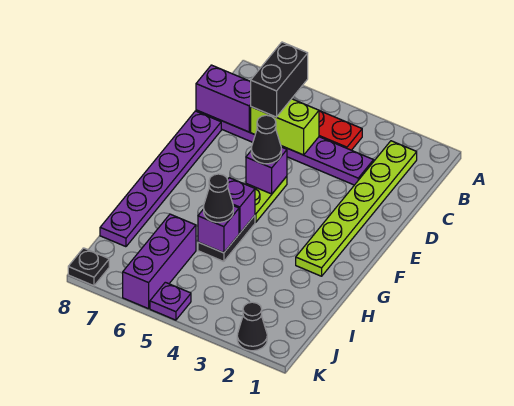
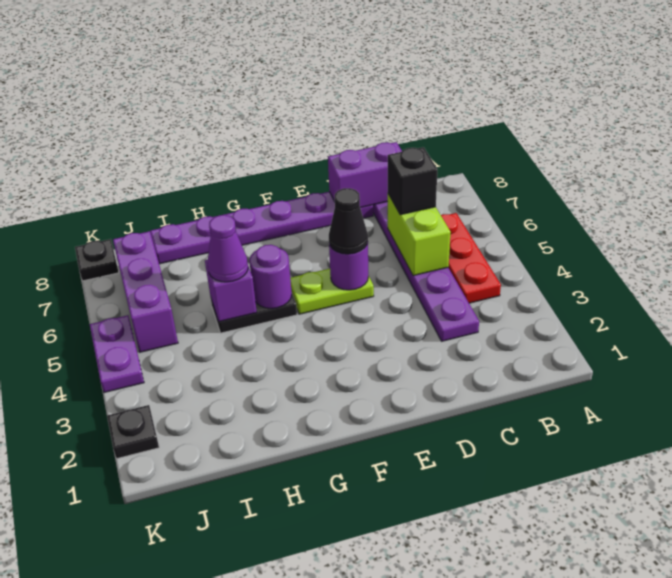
lime 1x6 plate [296,141,417,276] -> none
black 1x2 brick [251,42,308,117] -> black 1x1 brick [388,147,438,215]
purple 1x2 brick [196,65,251,132] -> purple 1x2 brick turned to [328,142,402,208]
purple 1x1 brick [246,147,287,194] -> purple 1x1 round brick [329,243,368,290]
purple 1x1 brick [228,178,255,233] -> purple 1x1 round brick [249,245,292,309]
black 1x1 cone [204,174,233,222] -> purple 1x1 cone [207,215,248,282]
purple 1x3 brick [123,214,196,309] -> purple 1x3 brick turned to [113,231,178,352]
black 1x1 cone [237,302,267,351] -> black 1x1 plate [107,405,159,459]
purple 1x1 plate [150,282,191,320] -> purple 1x2 plate [90,315,144,393]

